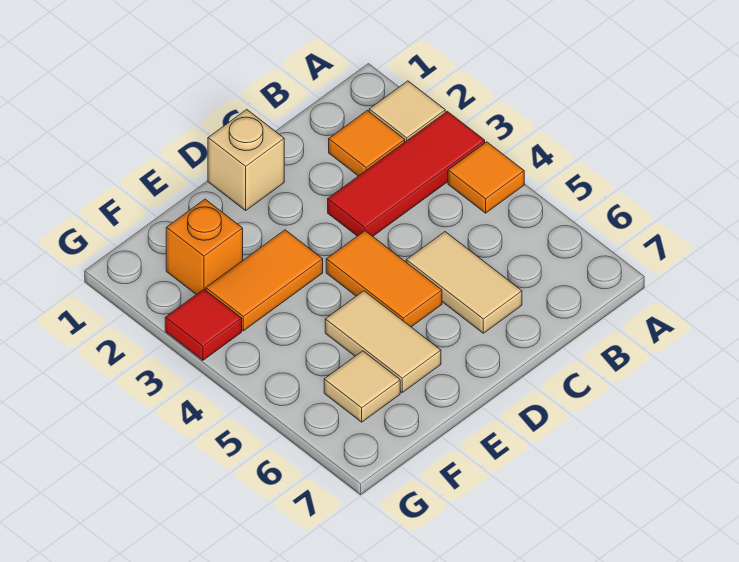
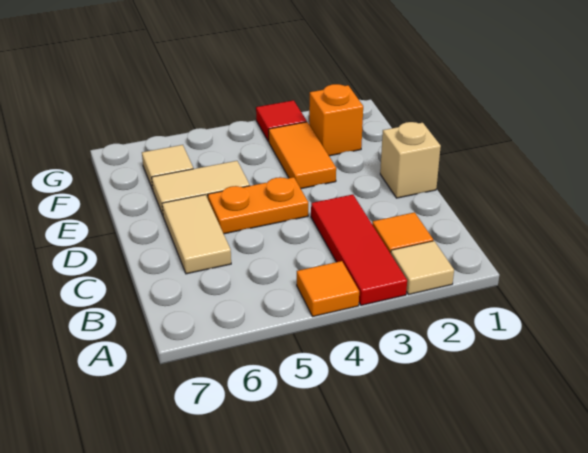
tan 1x2 tile [406,232,522,333] -> tan 1x2 tile turned to [162,195,231,274]
orange 1x2 tile [326,231,442,327] -> orange 1x2 plate [208,177,308,234]

